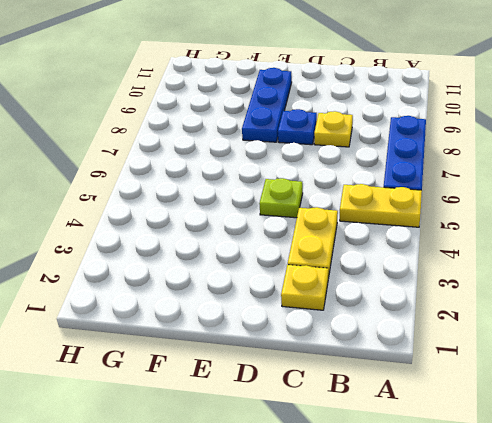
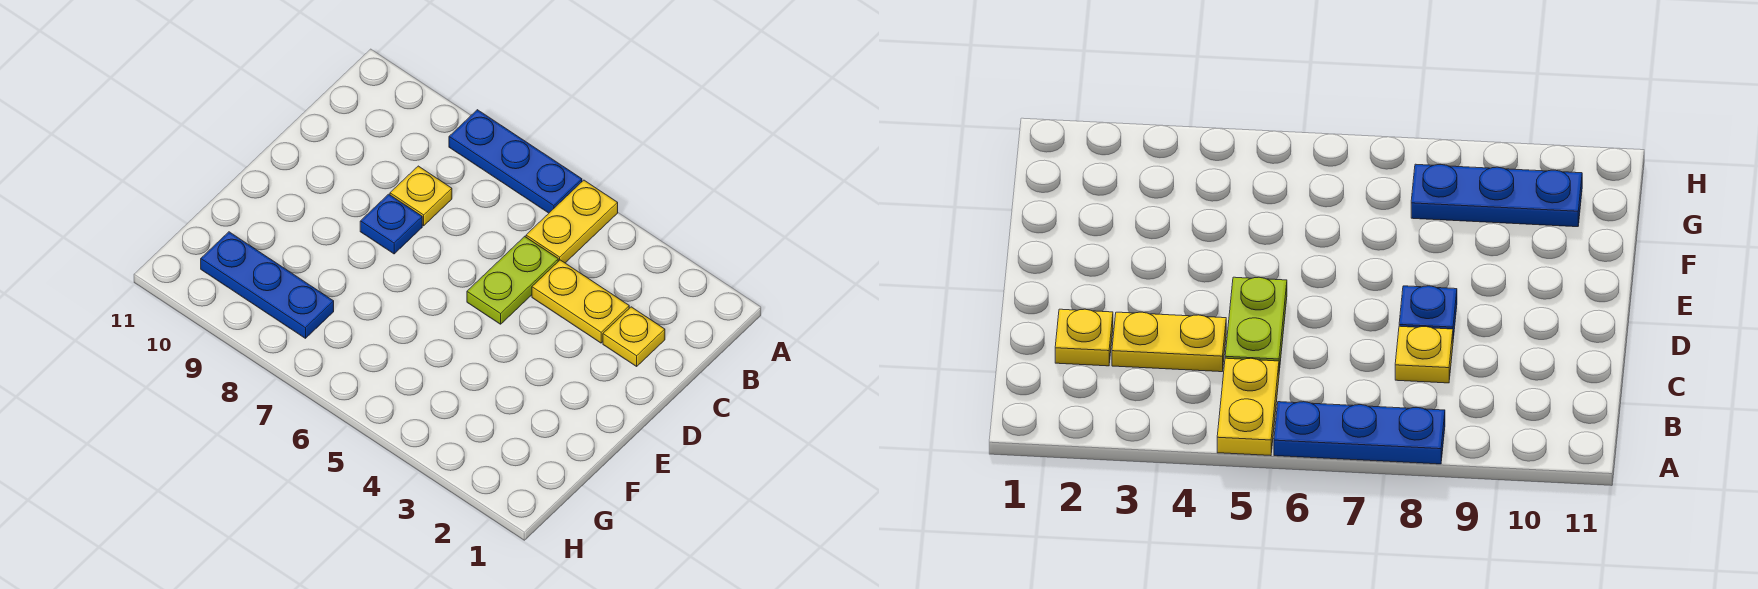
lime 1x1 plate [259,178,303,218] -> lime 1x2 plate [467,236,558,324]
blue 1x3 plate [242,68,292,142] -> blue 1x3 plate moved to [201,232,334,338]

